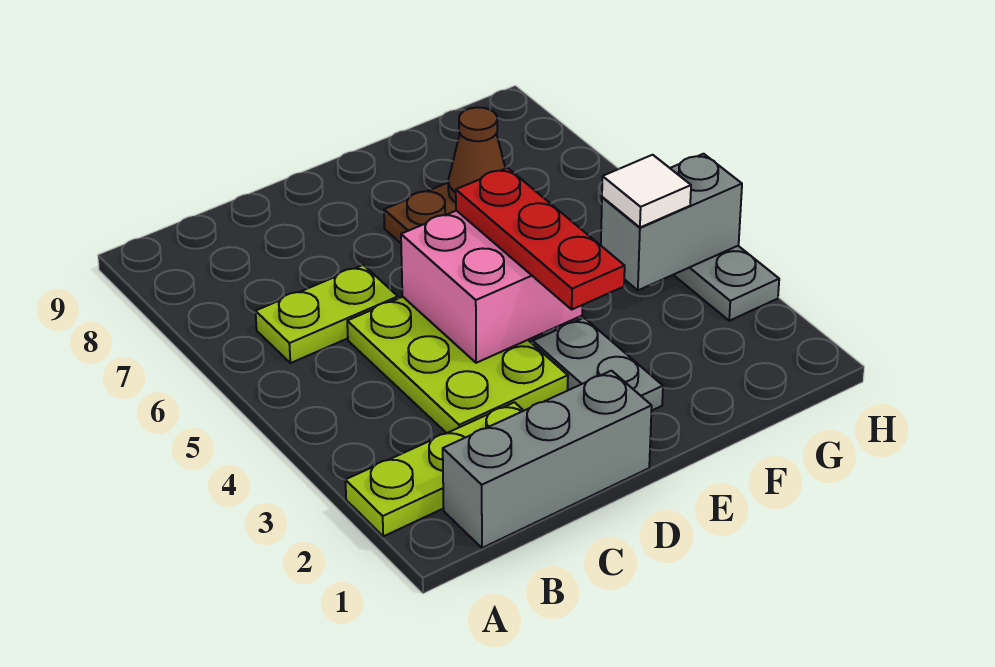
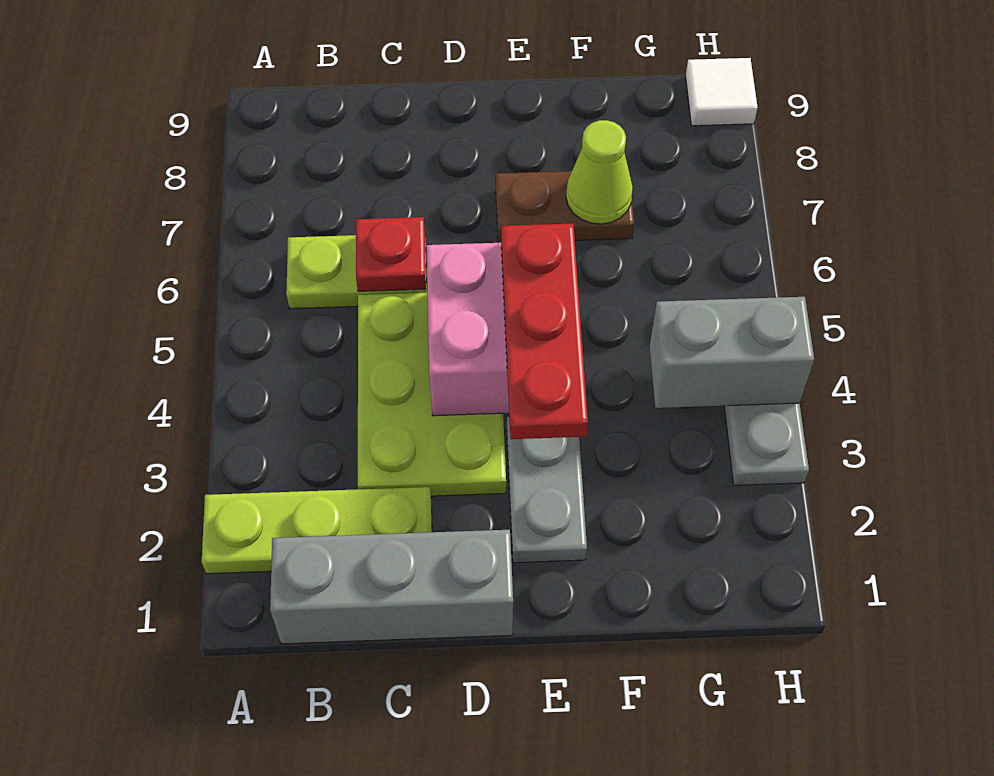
none -> red 1x1 plate [356,217,426,291]
brown 1x1 cone [448,107,505,203] -> lime 1x1 cone [566,120,633,224]
white 1x1 tile [602,155,691,227] -> white 1x1 tile moved to [686,58,758,126]

